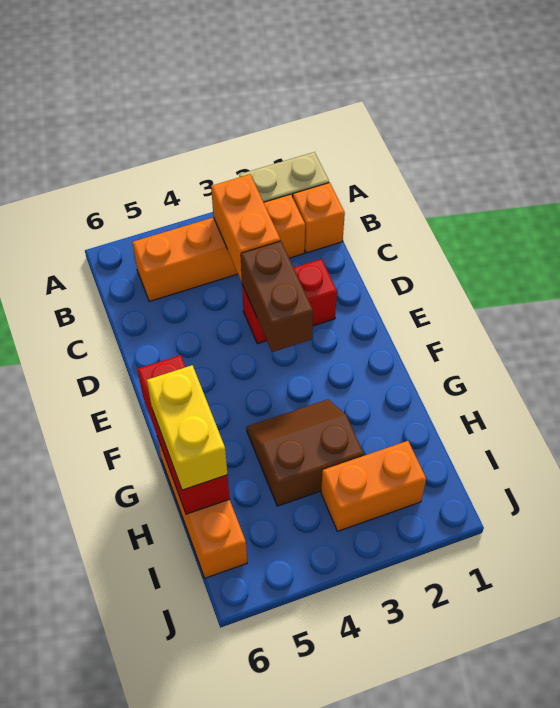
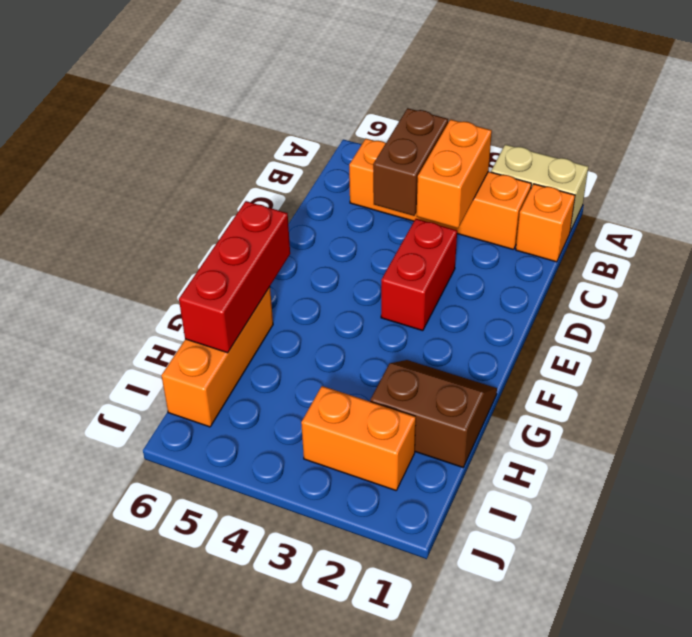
red 1x2 brick [242,259,337,344] -> red 1x2 brick turned to [381,219,457,331]
brown 1x2 brick [241,241,313,352] -> brown 1x2 brick moved to [373,108,448,216]
brown 2x2 slope [246,399,364,506] -> brown 2x2 slope moved to [370,360,497,467]
yellow 1x2 brick [147,365,228,490] -> none

